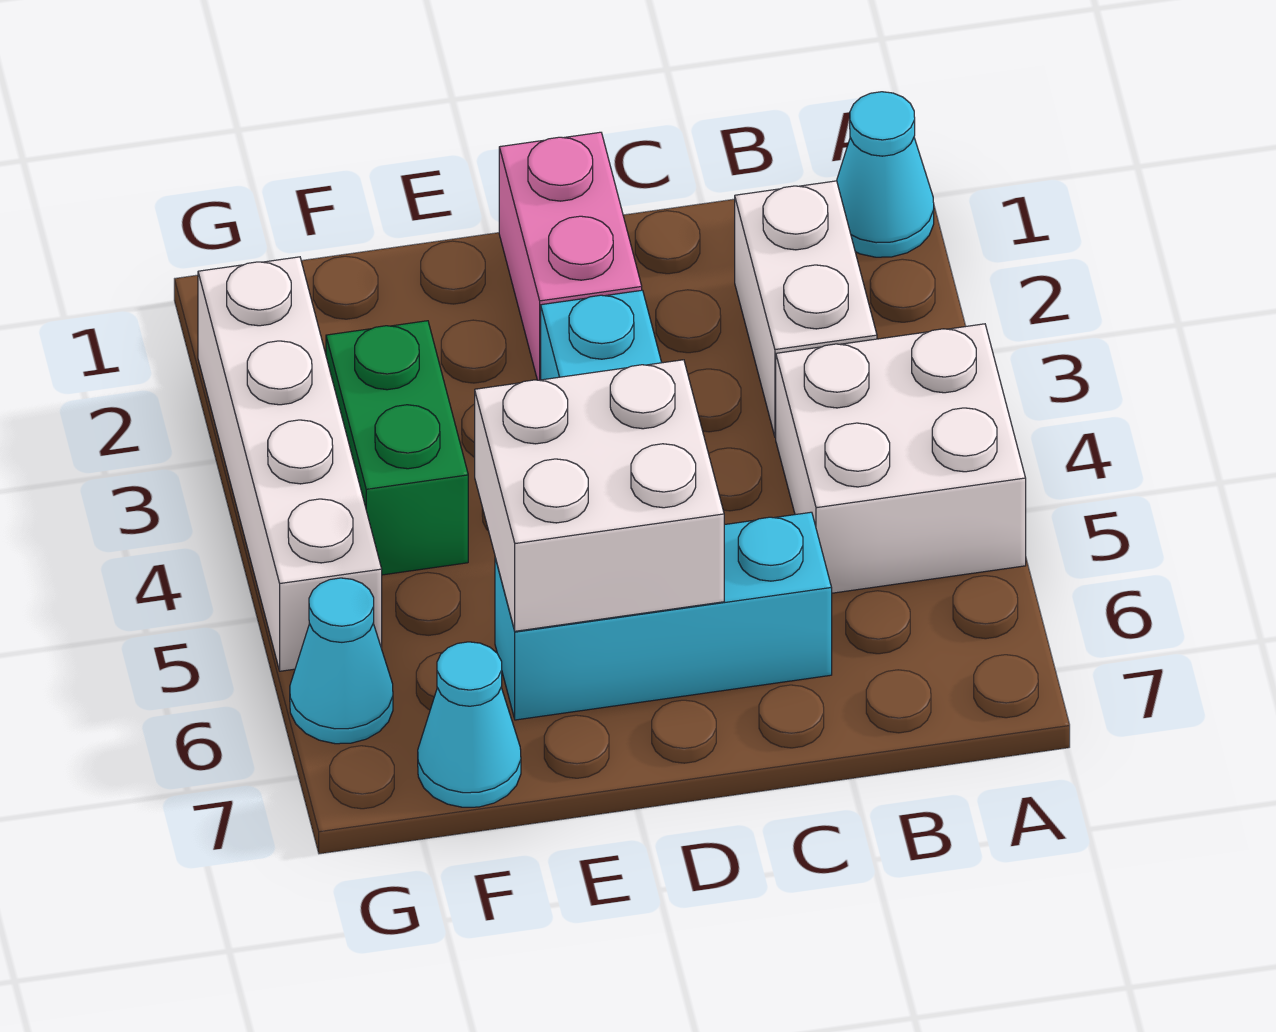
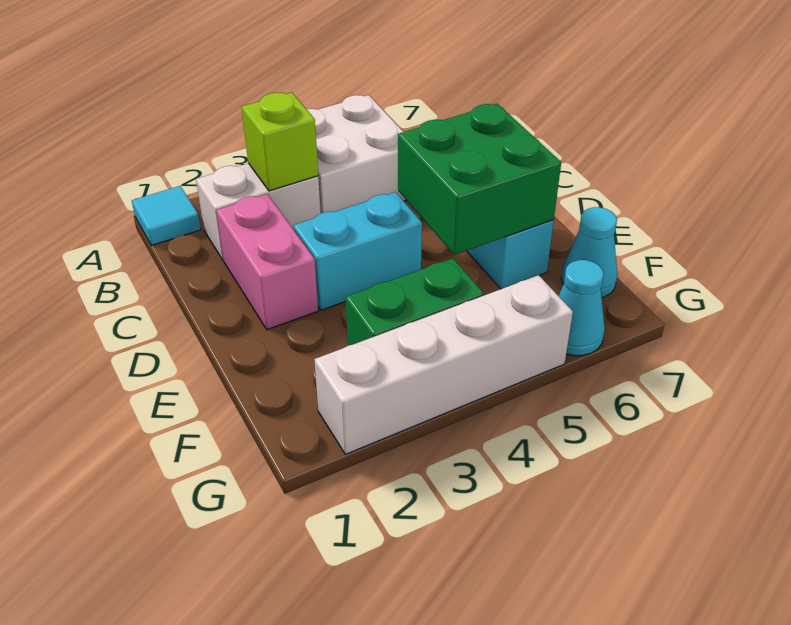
cyan 1x1 cone [837,92,934,257] -> cyan 1x1 tile [132,186,201,245]
none -> lime 1x1 brick [242,92,318,191]
pink 1x2 brick [499,132,642,380] -> pink 1x2 brick turned to [216,194,318,330]
white 2x2 brick [475,360,724,631] -> green 2x2 brick [398,104,561,255]

